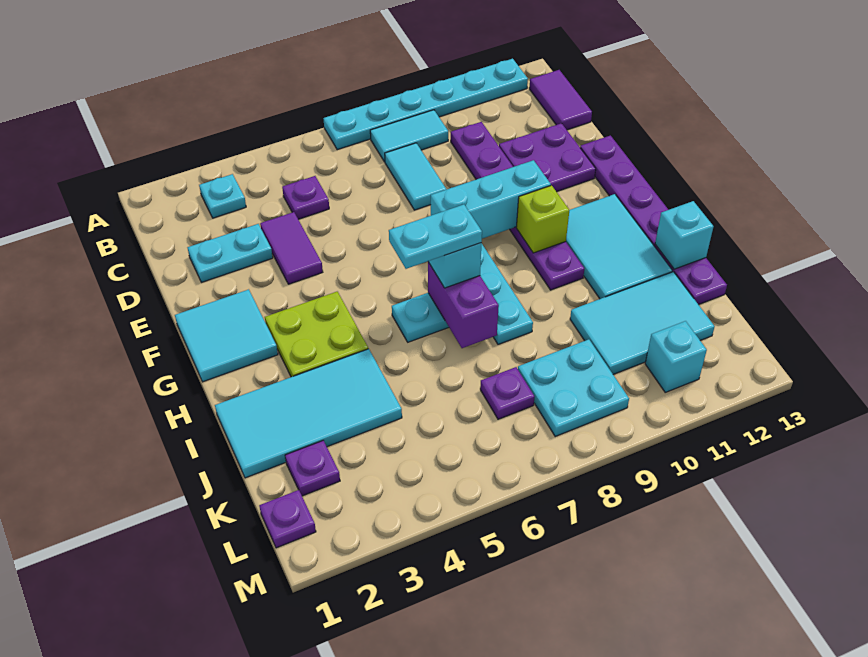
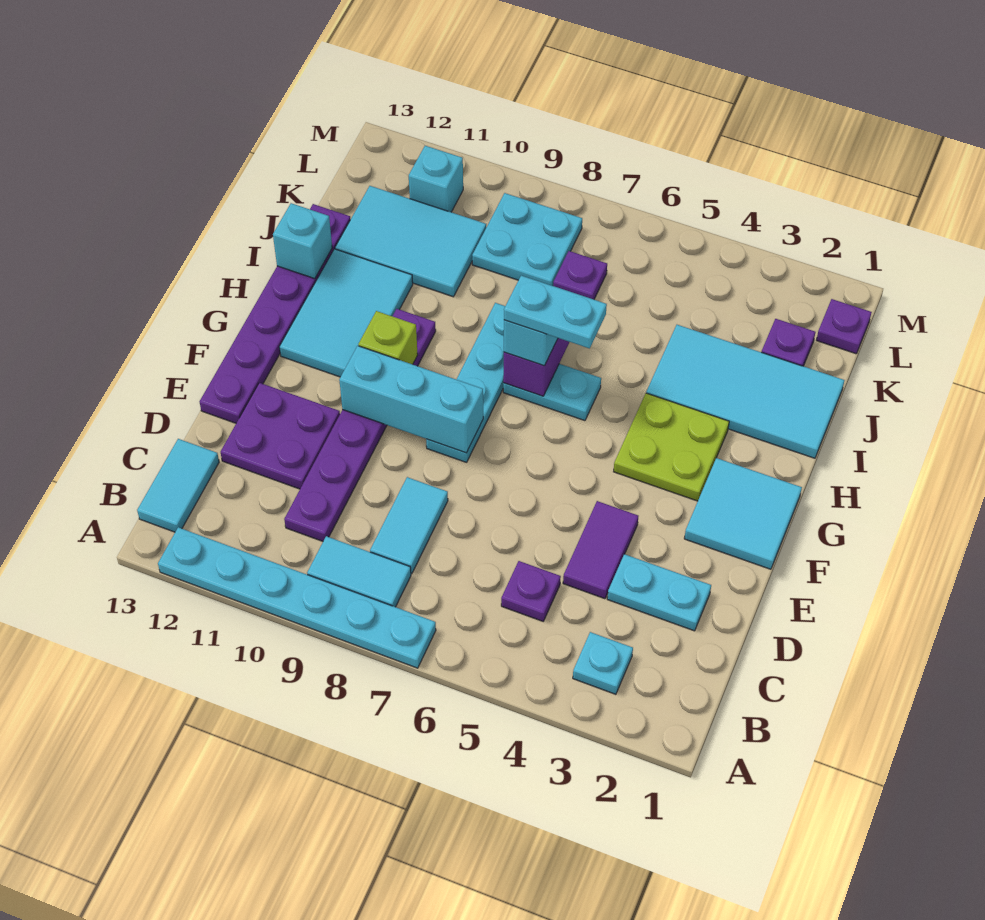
purple 1x2 tile [529,70,592,130] -> cyan 1x2 tile [137,439,219,532]

